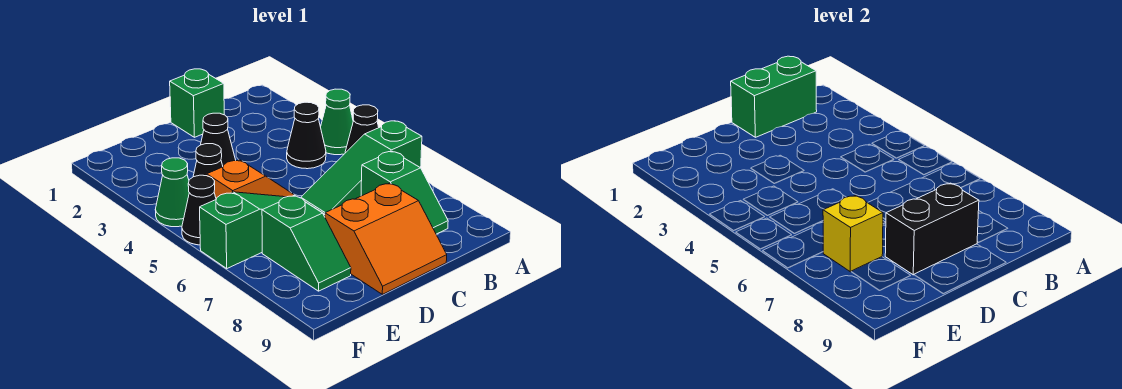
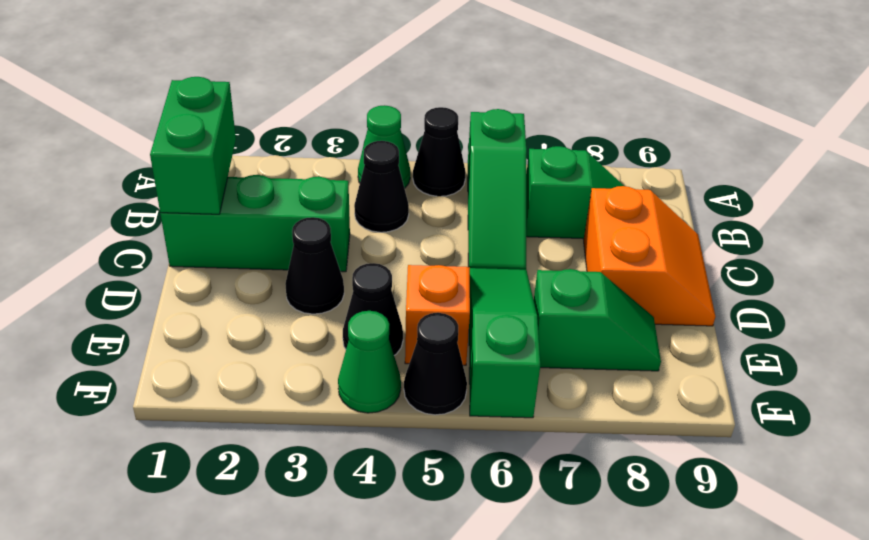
green 1x1 brick [170,69,224,137] -> green 1x3 brick [160,175,350,272]
black 1x2 brick [885,183,979,275] -> none
yellow 1x1 brick [823,195,883,272] -> none

